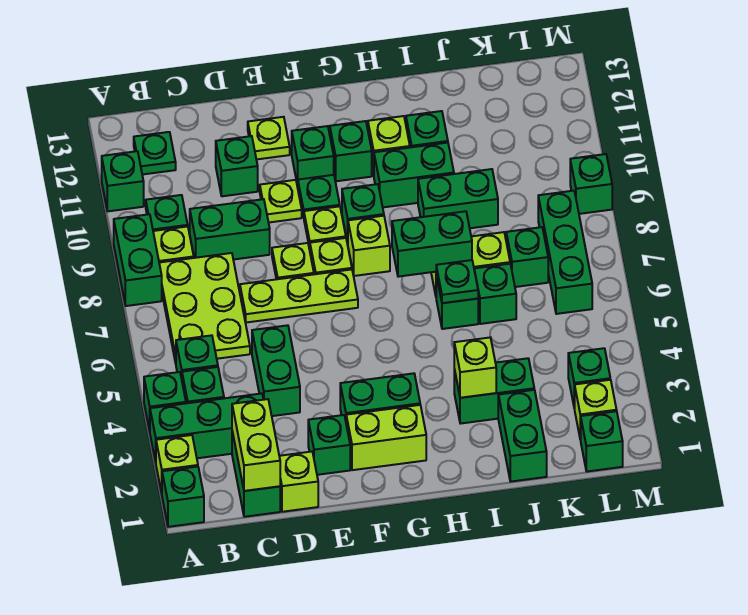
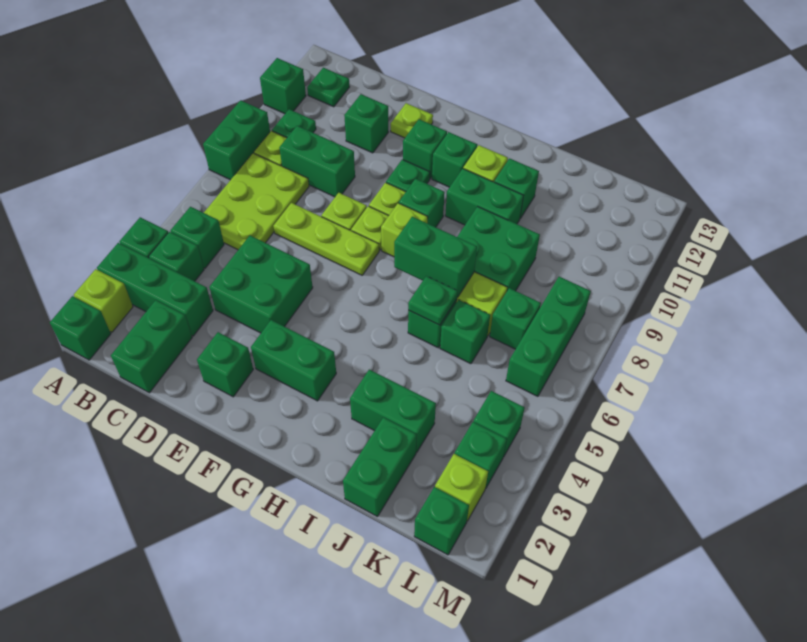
lime 1x2 brick [232,399,280,491] -> none
lime 1x1 brick [279,452,318,512] -> none
green 1x2 brick [252,325,300,416] -> green 2x2 brick [209,236,313,333]
lime 1x1 plate [260,180,302,222] -> none
lime 1x2 brick [346,405,426,470] -> none
lime 1x1 brick [454,338,496,398] -> none
green 1x2 brick [418,169,498,228] -> green 2x2 brick [457,207,540,291]
green 1x1 brick [570,154,612,214] -> green 1x1 brick moved to [473,391,525,457]

